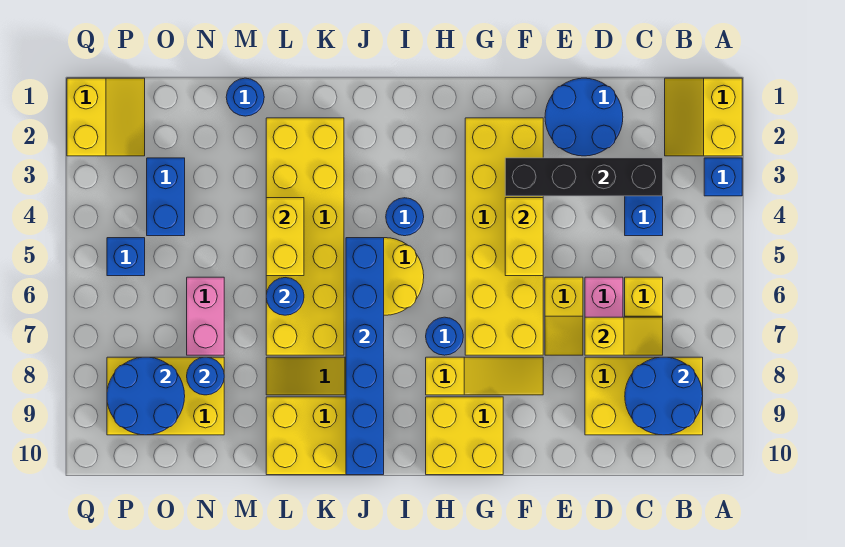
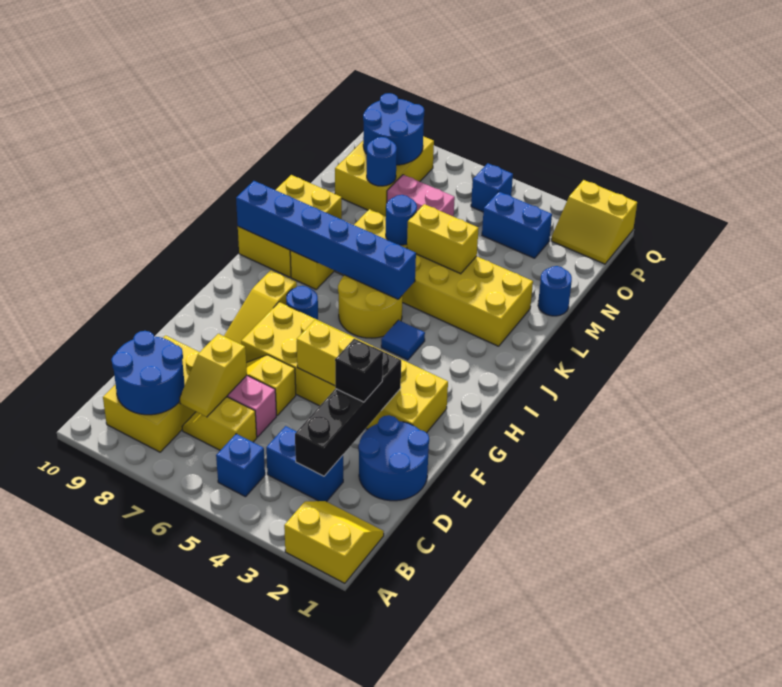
blue 1x1 brick [704,158,742,196] -> blue 1x1 brick moved to [216,434,265,497]
none -> black 1x1 brick [335,339,383,402]
yellow 2x2 brick [426,397,503,475] -> none
blue 1x1 round brick [386,198,424,236] -> blue 1x1 tile [381,320,425,360]

